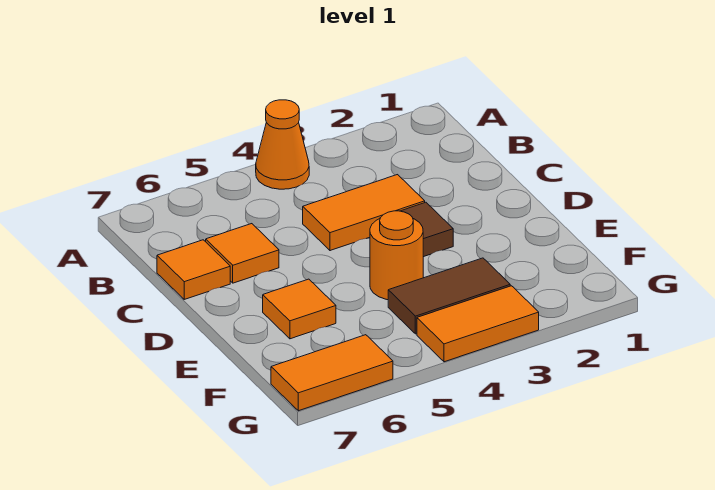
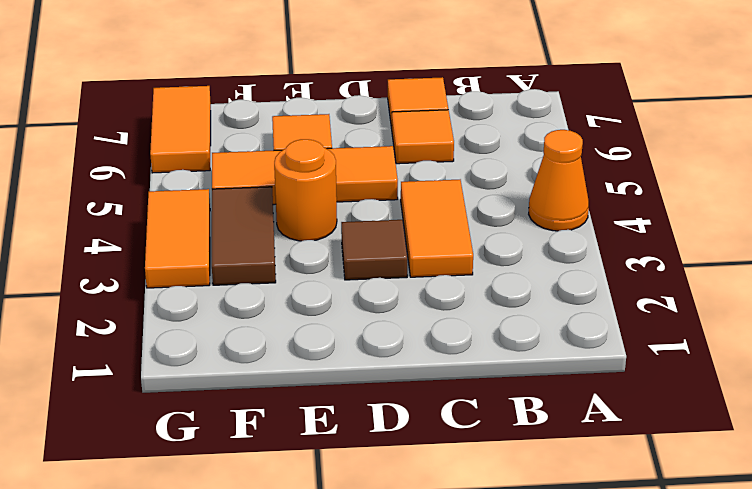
none -> orange 1x3 tile [212,146,398,205]

